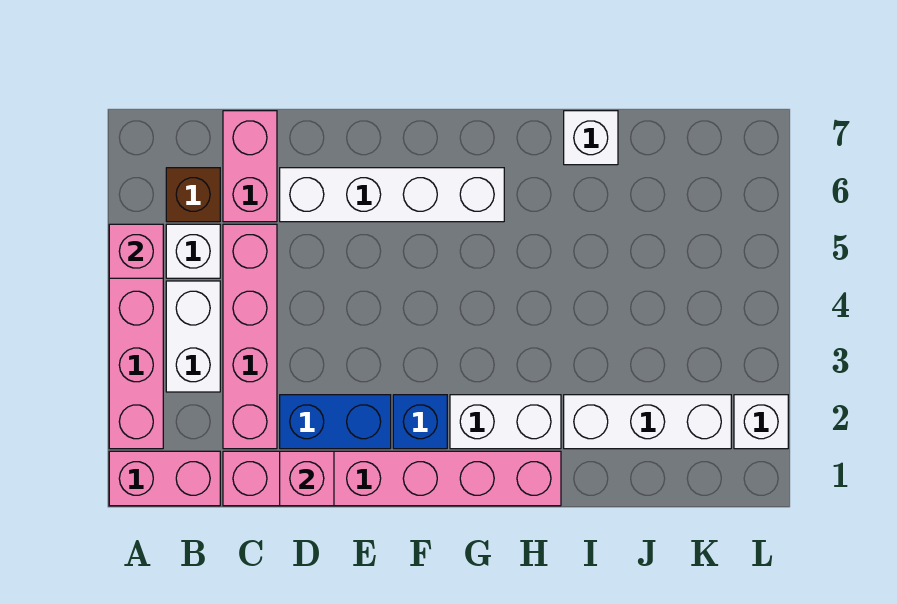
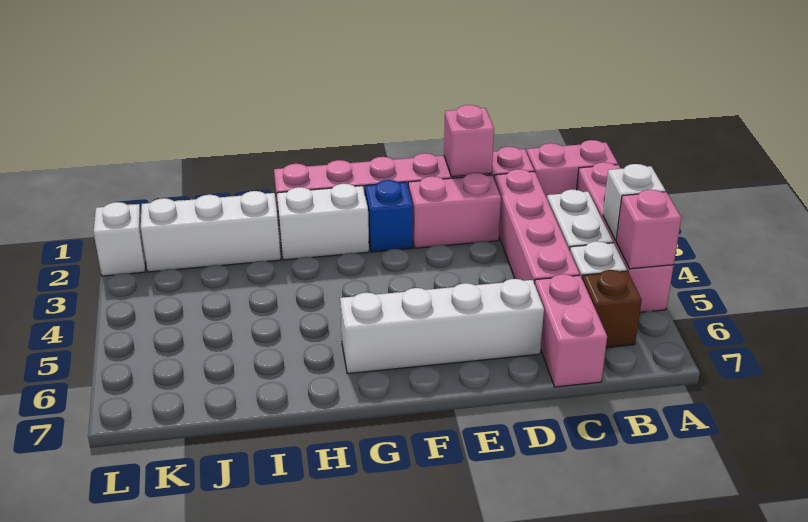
blue 1x2 brick [280,395,391,449] -> pink 1x2 brick [408,173,501,248]
white 1x1 brick [564,111,618,165] -> white 1x1 brick moved to [603,164,666,241]

